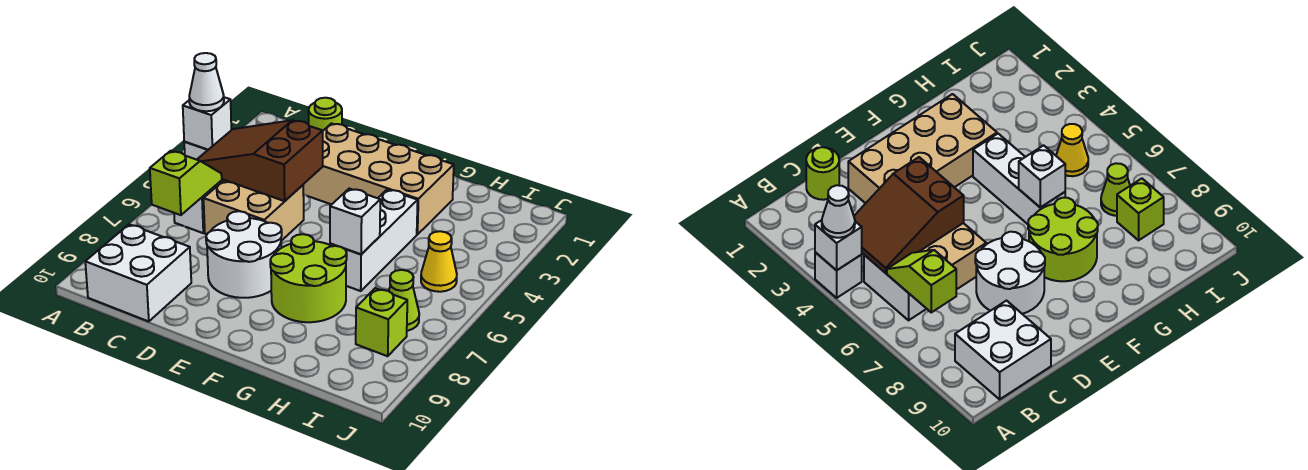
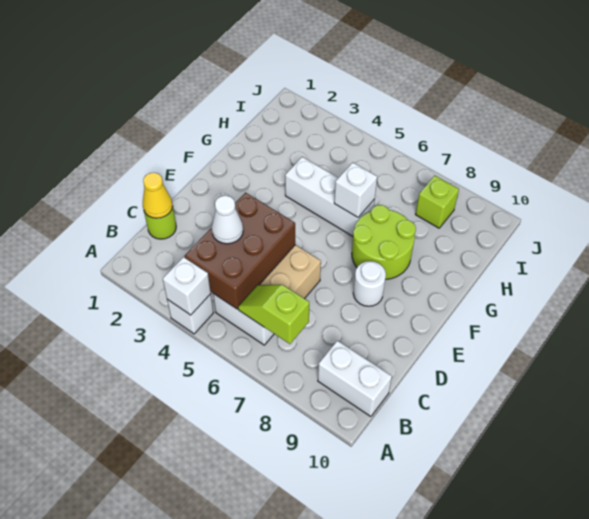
white 1x1 cone [189,53,224,111] -> white 1x1 cone moved to [212,196,243,244]
brown 2x3 slope [197,120,323,201] -> brown 2x3 brick [185,193,295,309]
white 2x2 brick [85,224,191,322] -> white 1x2 brick [318,341,392,417]
tan 2x4 brick [303,124,454,235] -> none
white 2x2 round brick [206,211,282,298] -> white 1x1 round brick [353,261,386,306]
yellow 1x1 cone [421,231,457,292] -> yellow 1x1 cone moved to [143,173,173,218]
lime 1x1 cone [389,270,419,331] -> none

